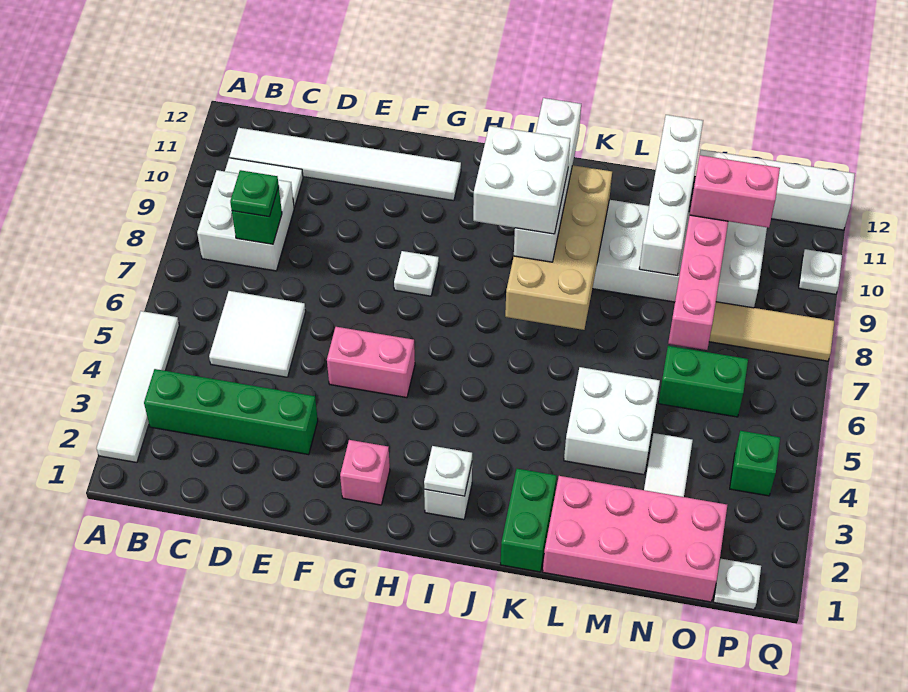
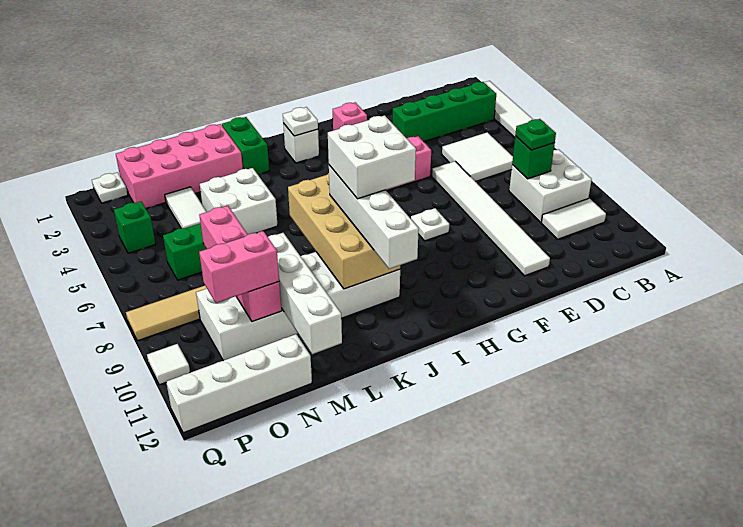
white 1x6 tile [230,128,461,201] -> white 1x6 tile turned to [432,161,550,276]
white 1x1 plate [799,249,842,294] -> white 1x1 tile [147,344,190,385]

